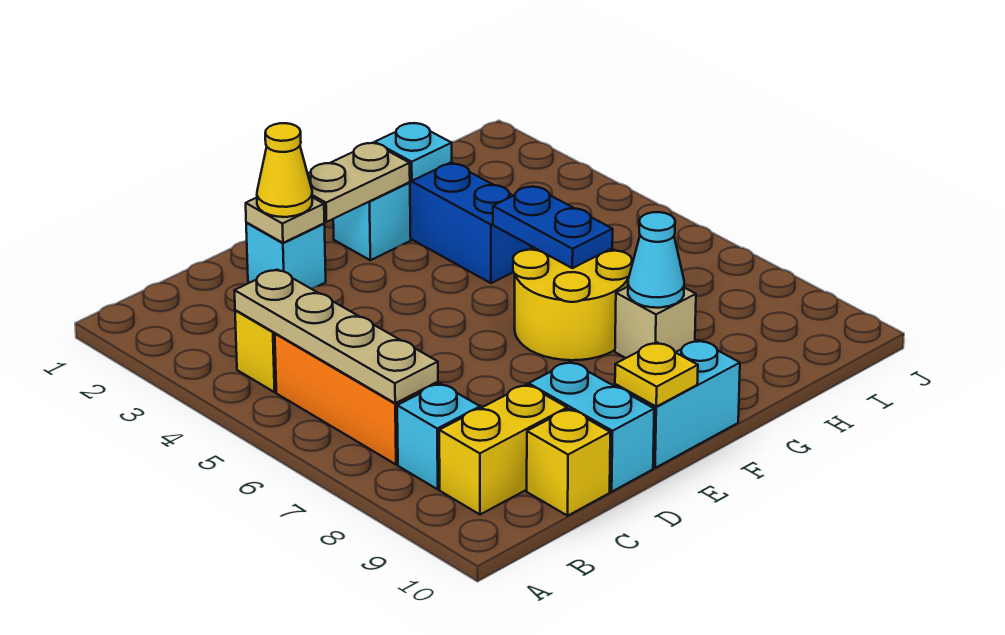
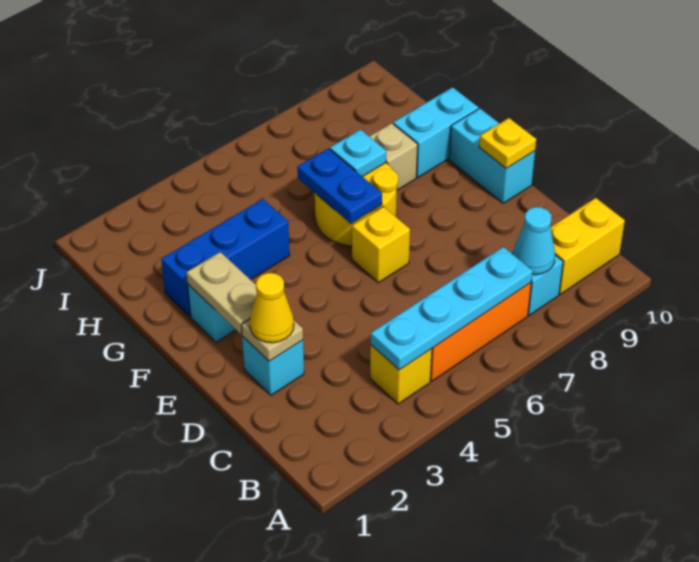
tan 1x4 plate [234,270,438,403] -> cyan 1x4 plate [371,247,533,370]
yellow 1x2 brick [439,385,567,515] -> yellow 1x2 brick turned to [550,198,625,294]
yellow 1x1 brick [527,409,610,516] -> yellow 1x1 brick moved to [352,207,410,283]
cyan 1x2 brick [529,362,654,492] -> cyan 1x2 brick moved to [393,87,479,177]
cyan 1x1 plate [375,123,452,181] -> cyan 1x1 plate moved to [330,130,386,177]
blue 1x2 plate [493,187,613,268] -> blue 1x2 plate turned to [297,148,382,223]
cyan 1x1 cone [628,212,684,308] -> cyan 1x1 cone moved to [513,207,555,275]

